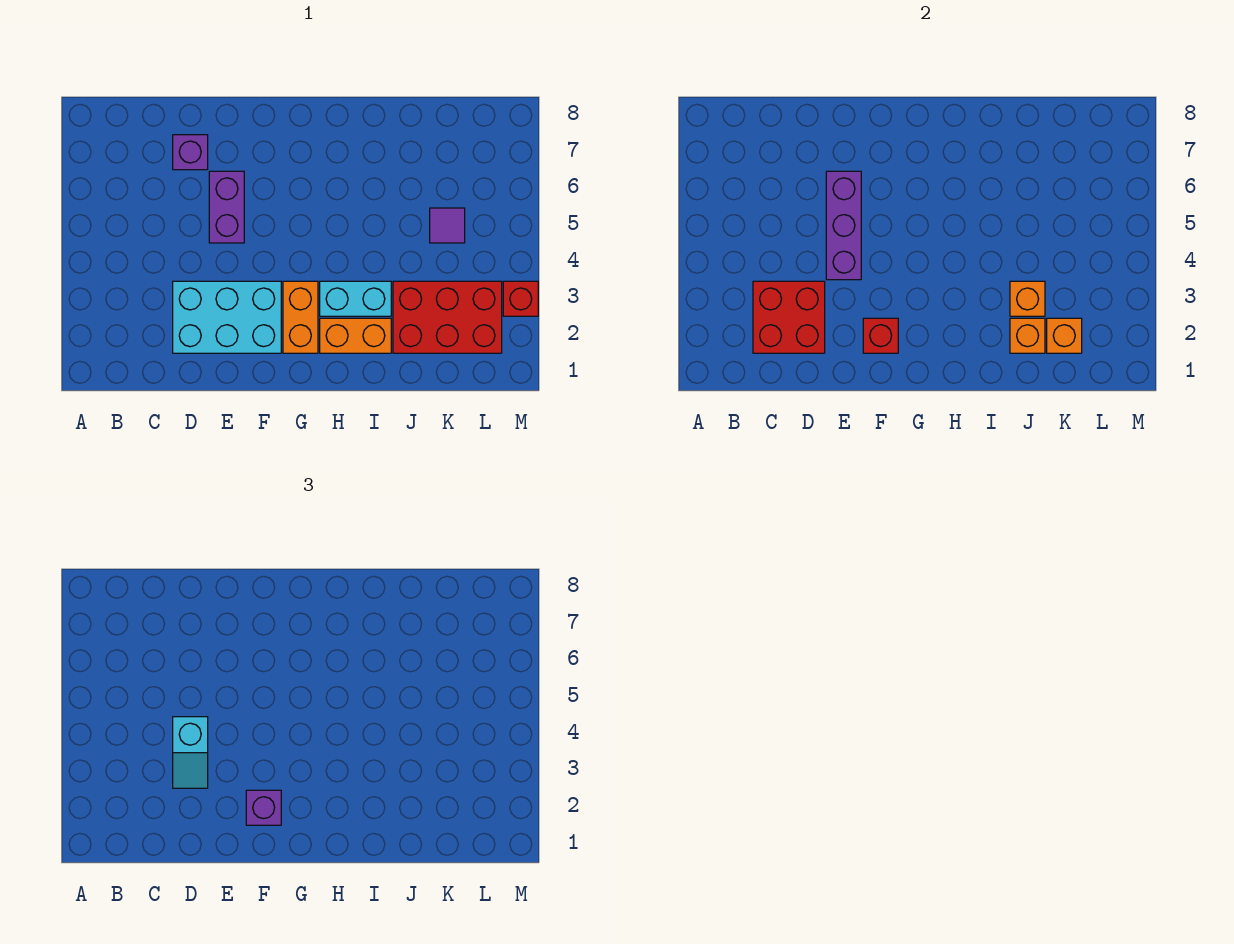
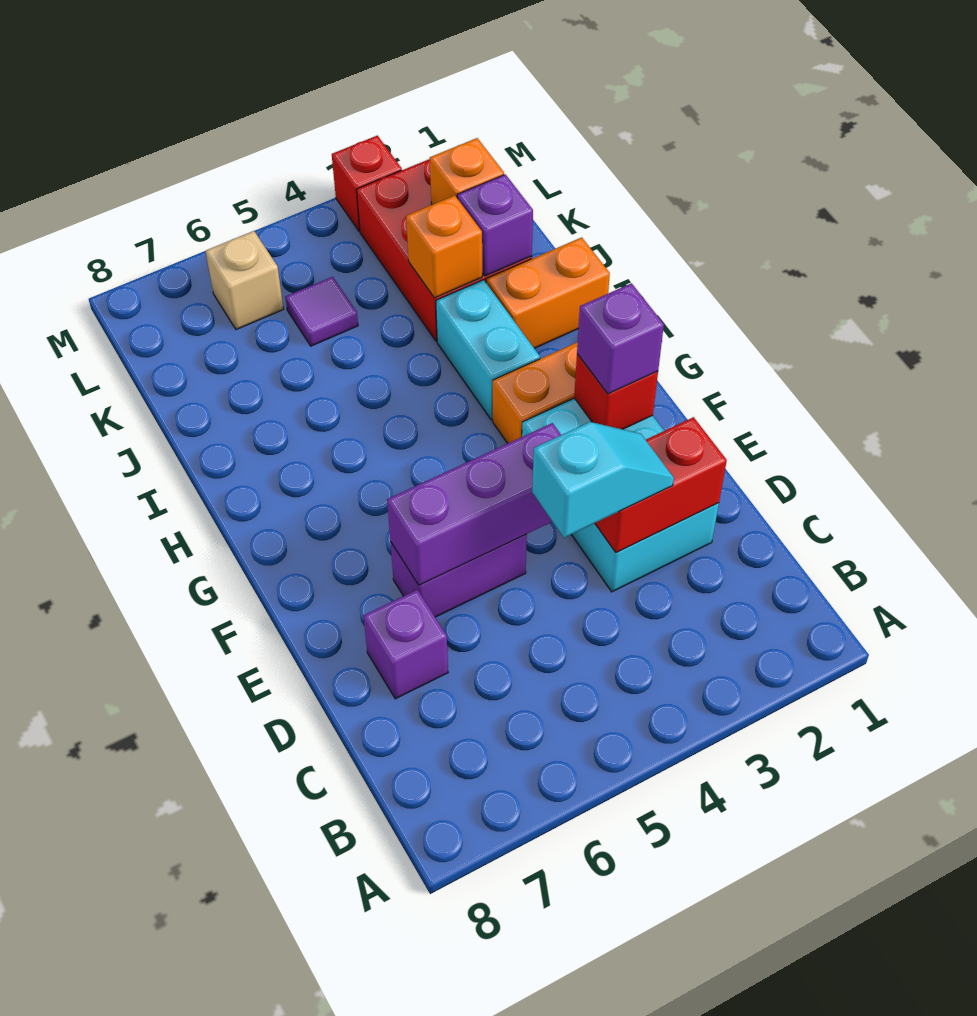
red 2x2 brick [753,281,825,353] -> red 1x2 brick [595,417,727,552]
orange 1x2 brick [320,318,391,353] -> orange 1x2 brick turned to [486,237,610,348]
orange 1x1 brick [1010,318,1045,353] -> purple 1x1 brick [457,174,533,276]
none -> tan 1x1 brick [206,231,284,330]

